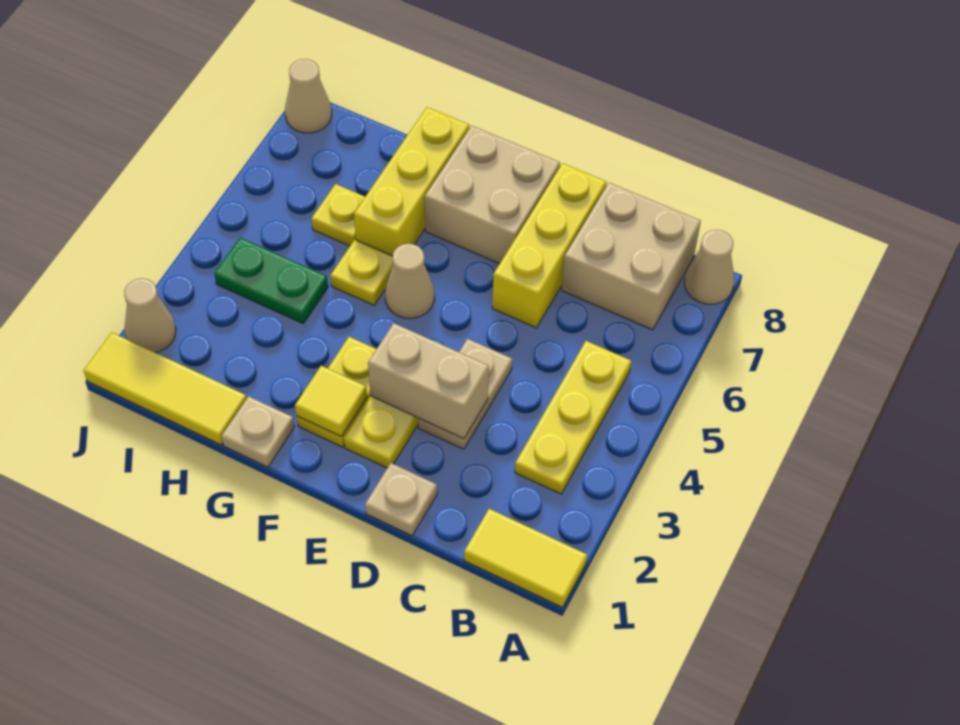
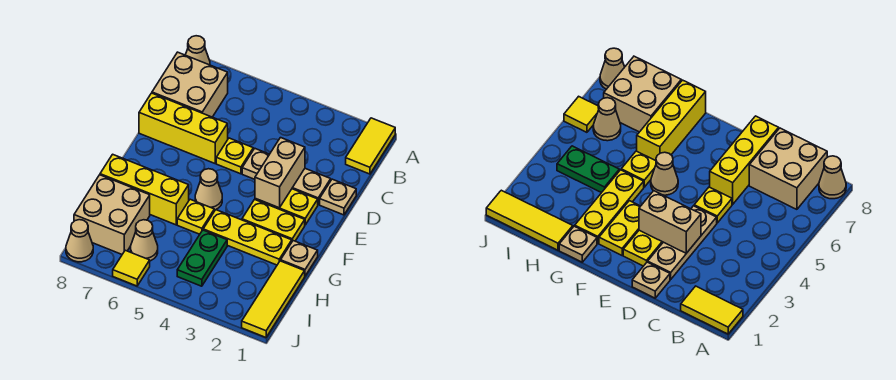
yellow 1x3 plate [515,341,631,494] -> yellow 1x3 plate moved to [203,210,292,265]
tan 1x2 plate [418,339,512,449] -> tan 1x3 plate [242,149,331,204]
tan 2x2 brick [425,126,560,264] -> tan 2x2 brick moved to [74,175,150,254]
yellow 1x1 tile [295,366,367,437] -> yellow 1x1 tile moved to [113,250,150,286]
yellow 1x1 plate [311,184,365,246] -> yellow 1x1 plate moved to [216,138,253,174]
tan 1x1 cone [124,278,176,353] -> tan 1x1 cone moved to [131,220,158,261]

